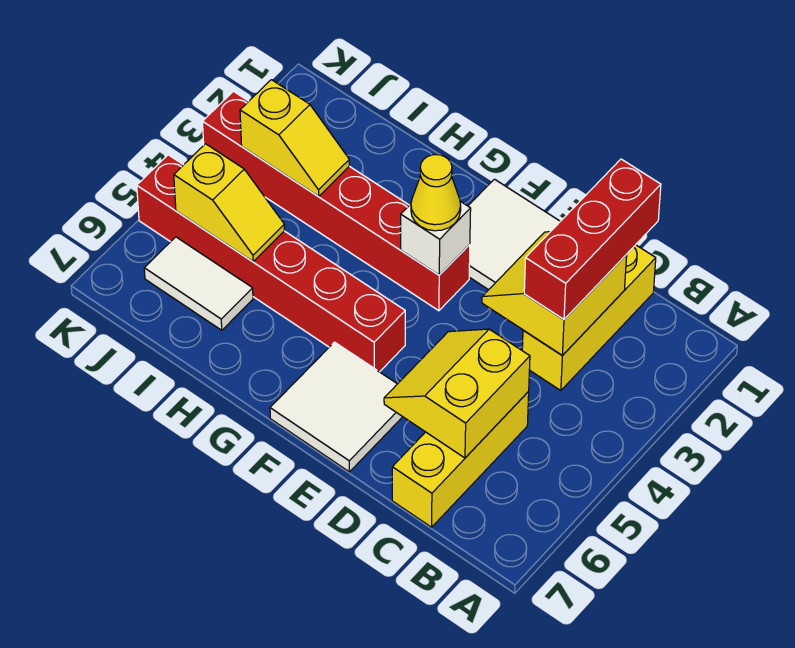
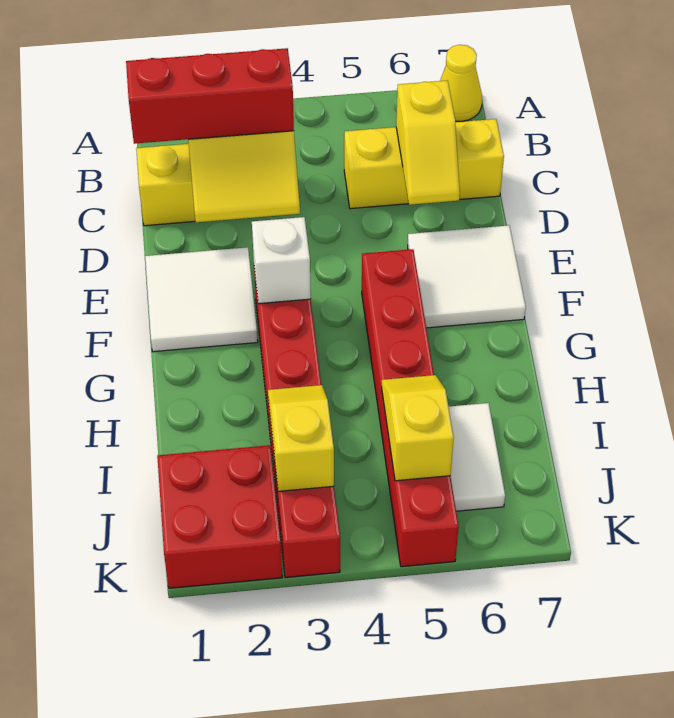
yellow 2x2 slope [384,329,530,458] -> yellow 1x2 slope [396,80,460,205]
yellow 1x1 cone [411,155,461,231] -> yellow 1x1 cone moved to [440,45,482,121]
none -> red 2x2 brick [157,445,282,588]

